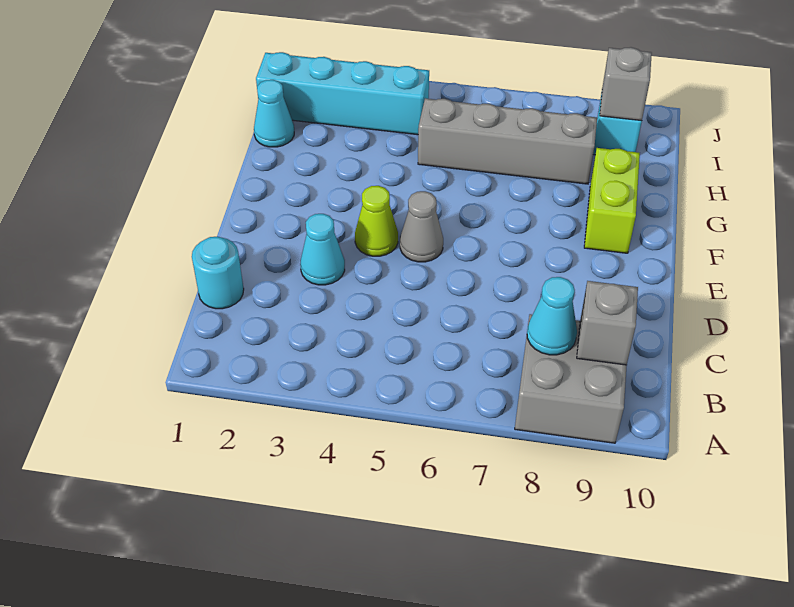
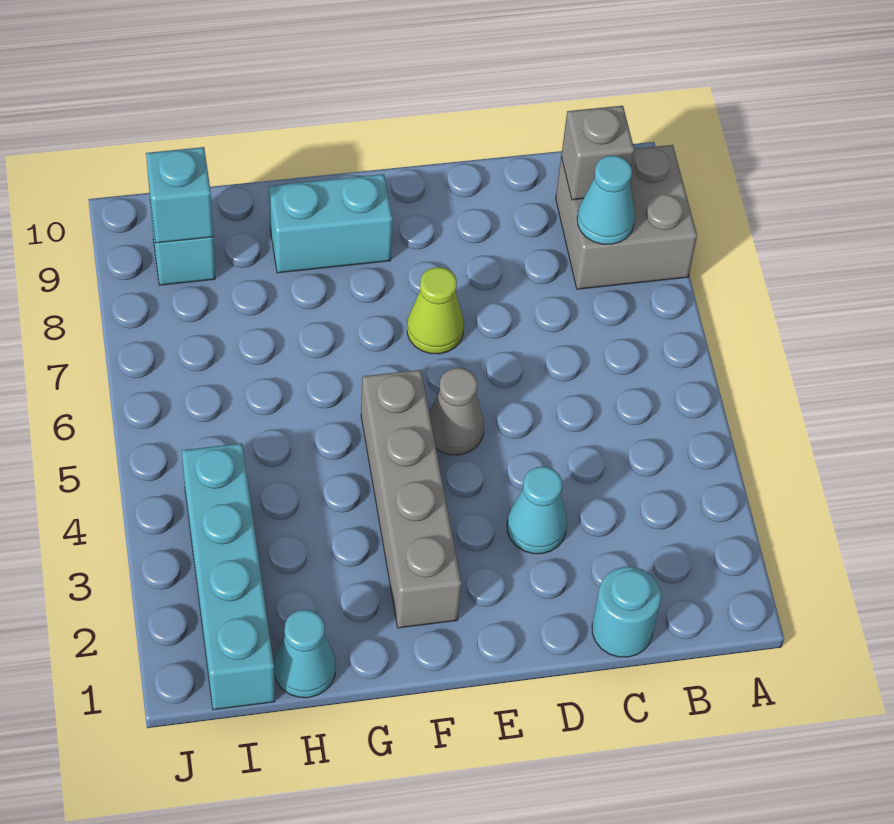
lime 1x1 cone [355,186,398,256] -> lime 1x1 cone moved to [407,267,464,354]
lime 1x2 brick [584,148,640,253] -> cyan 1x2 brick [269,174,393,273]
grey 1x4 brick [418,98,597,184] -> grey 1x4 brick moved to [361,370,461,628]
grey 1x1 brick [600,47,652,121] -> cyan 1x1 brick [146,147,213,243]

